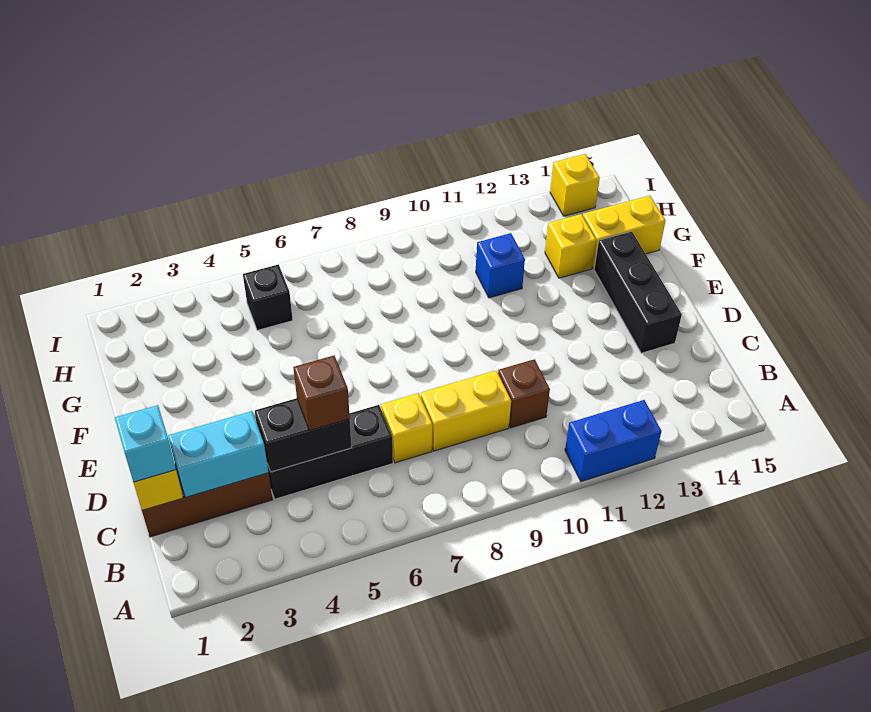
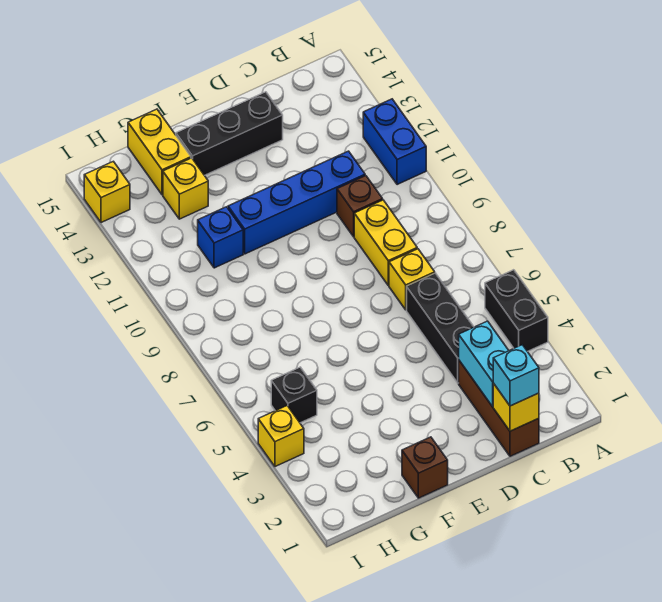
black 1x2 brick [255,398,352,472] -> black 1x2 brick moved to [485,270,548,352]
brown 1x1 brick [293,356,350,430] -> brown 1x1 brick moved to [402,437,448,498]
none -> blue 1x4 brick [228,151,365,254]
none -> yellow 1x1 brick [258,406,304,467]

